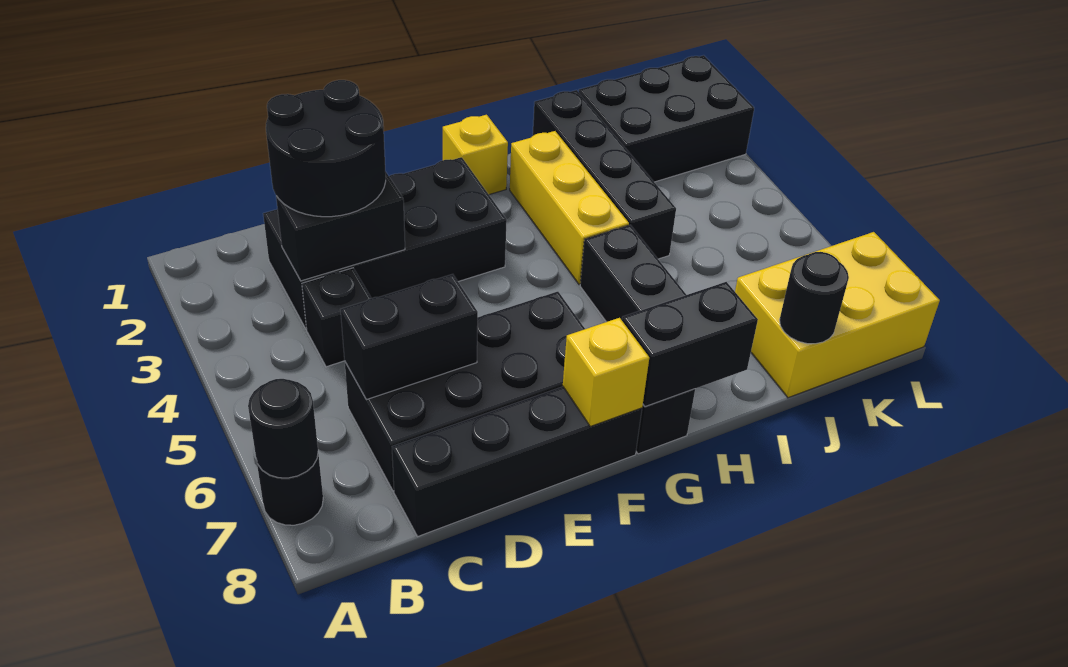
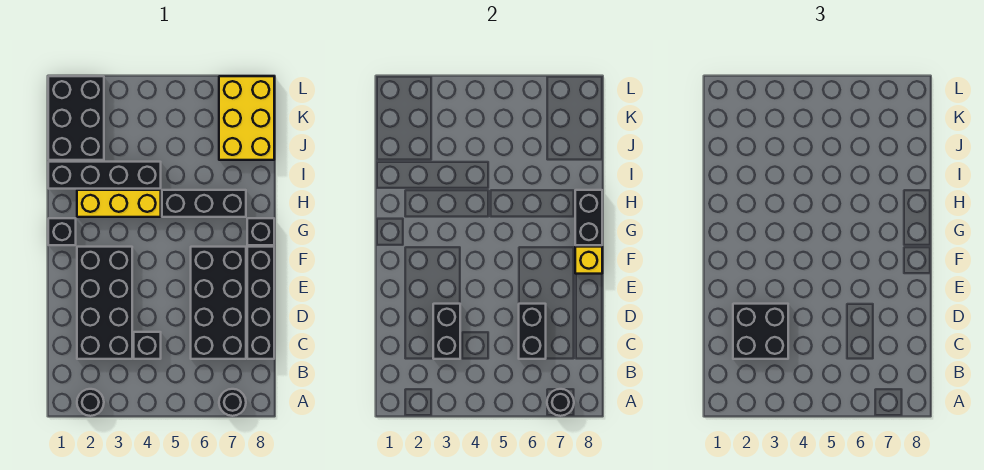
black 2x2 round brick [266,80,386,217] -> black 2x2 brick [733,304,788,359]
yellow 1x1 brick [443,115,508,195] -> black 1x1 brick [48,218,76,245]
black 1x1 round brick [780,252,849,344] -> black 1x1 round brick moved to [77,389,104,416]

